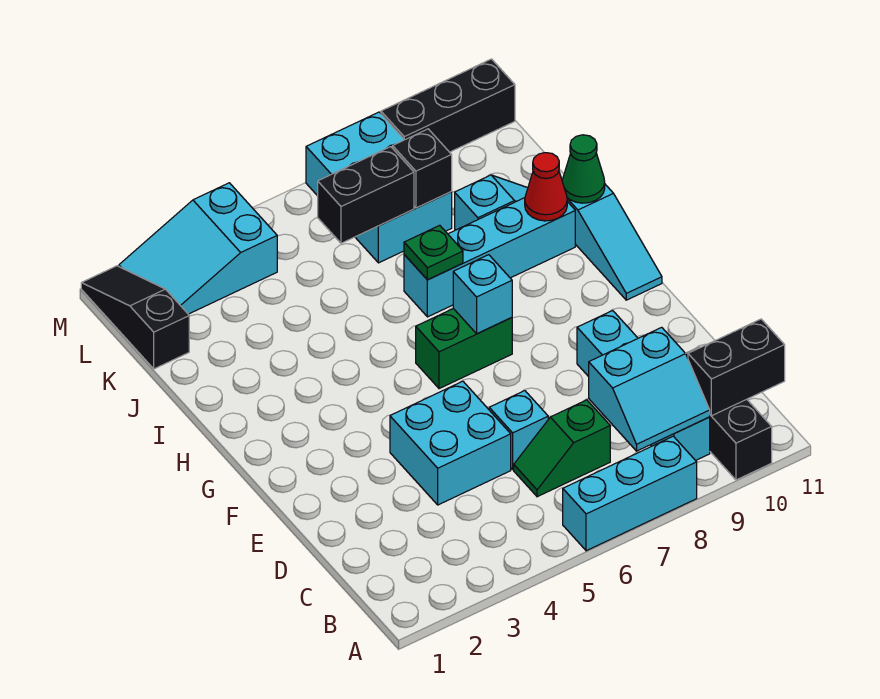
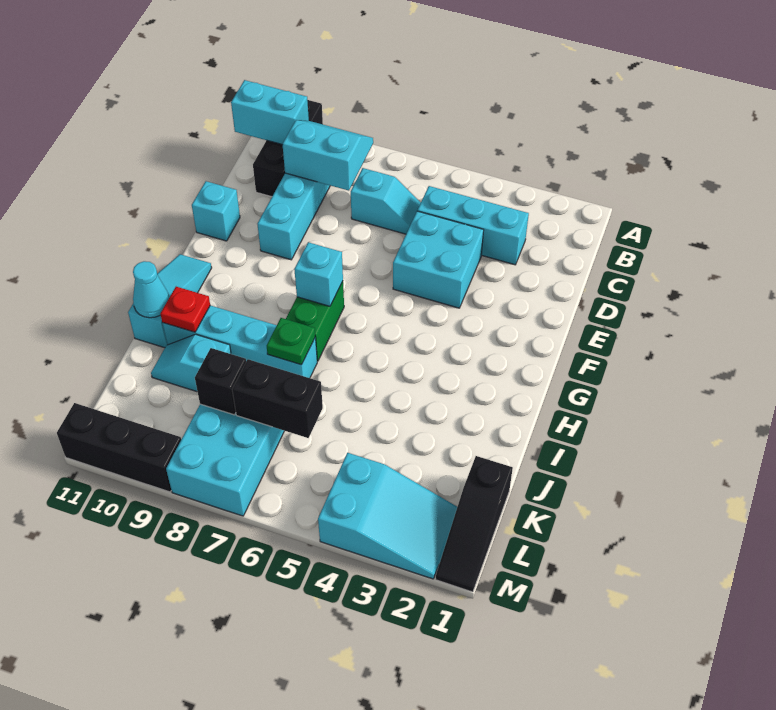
cyan 1x3 brick [563,436,697,551] -> cyan 1x3 brick moved to [418,186,529,265]
black 1x2 brick [688,319,785,416] -> cyan 1x2 brick [231,80,309,144]
green 1x2 slope [514,400,610,497] -> cyan 1x2 slope [351,168,421,234]
cyan 1x1 brick [489,391,548,469] -> cyan 1x1 brick moved to [192,181,240,241]
green 1x2 brick [416,309,512,389] -> green 1x2 brick turned to [286,281,344,361]
red 1x1 cone [525,153,567,221] -> red 1x1 plate [160,287,210,332]
green 1x1 cone [562,135,605,203] -> cyan 1x1 cone [133,261,169,318]

